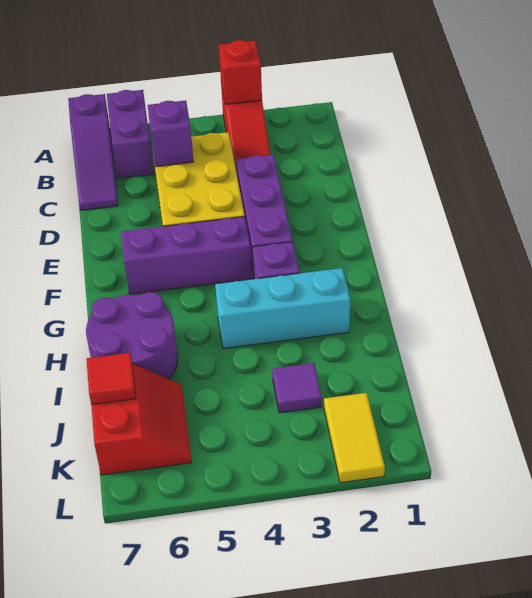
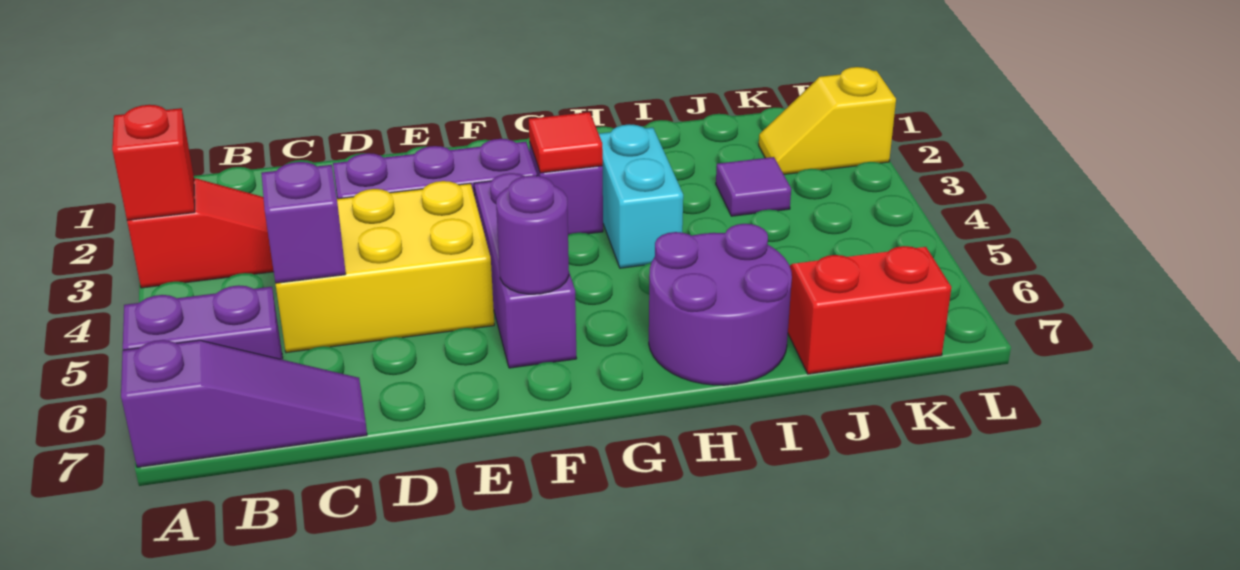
none -> purple 1x1 round brick [496,176,569,294]
cyan 1x3 brick [215,268,351,349] -> cyan 1x2 brick [599,124,683,268]
red 1x1 tile [87,353,136,405] -> red 1x1 tile moved to [529,112,603,173]
yellow 1x2 tile [324,393,385,483] -> yellow 1x2 slope [759,67,896,174]

